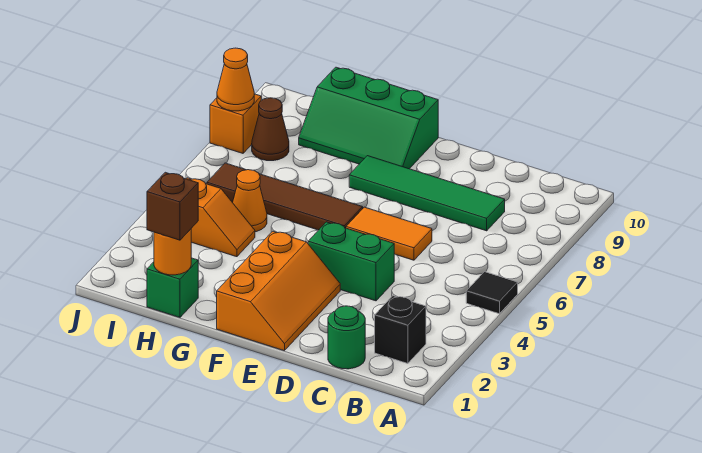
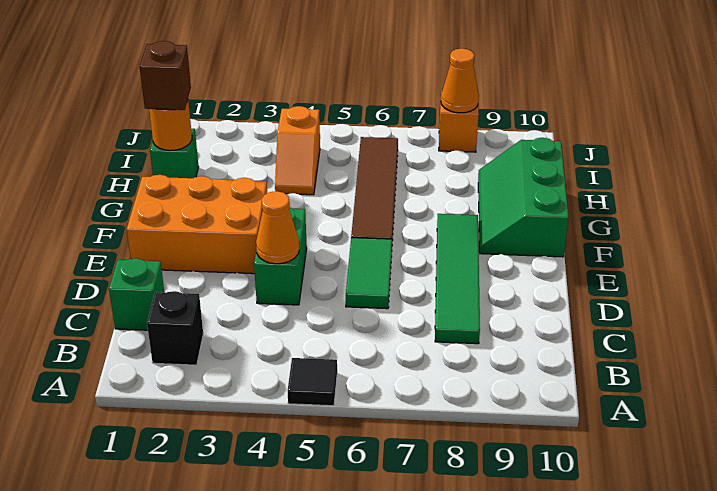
green 1x1 round brick [328,306,365,369] -> green 1x1 brick [109,258,164,330]
orange 1x2 tile [346,207,432,260] -> green 1x2 tile [346,238,392,309]
orange 2x3 slope [217,231,340,351] -> orange 2x3 brick [127,175,267,274]
orange 1x1 cone [233,170,267,232] -> orange 1x1 cone moved to [256,191,299,264]
brown 1x1 cone [252,98,289,161] -> none

